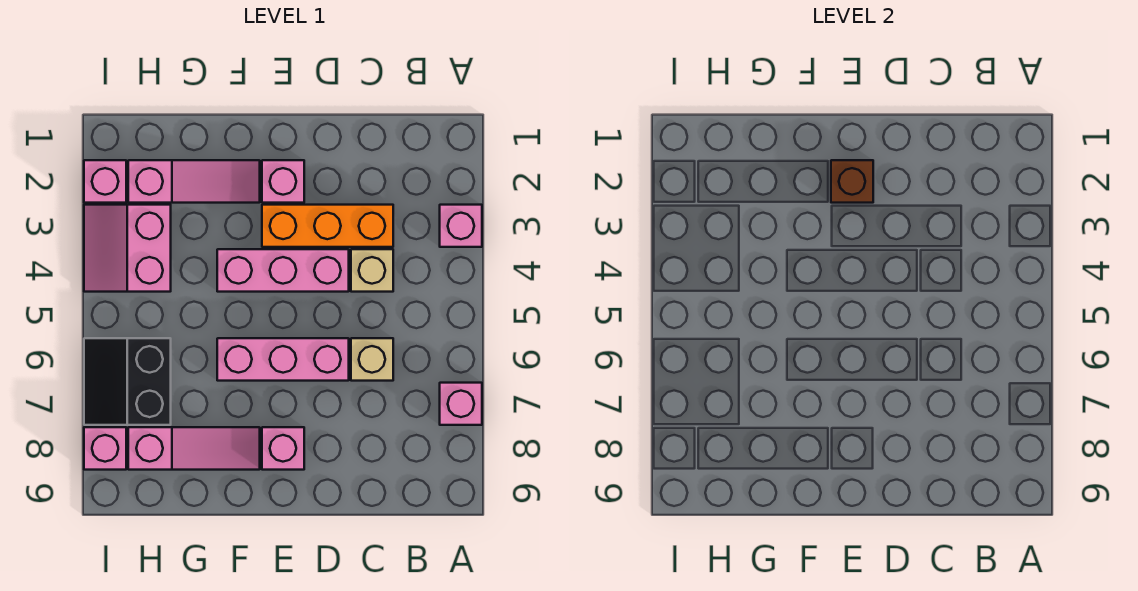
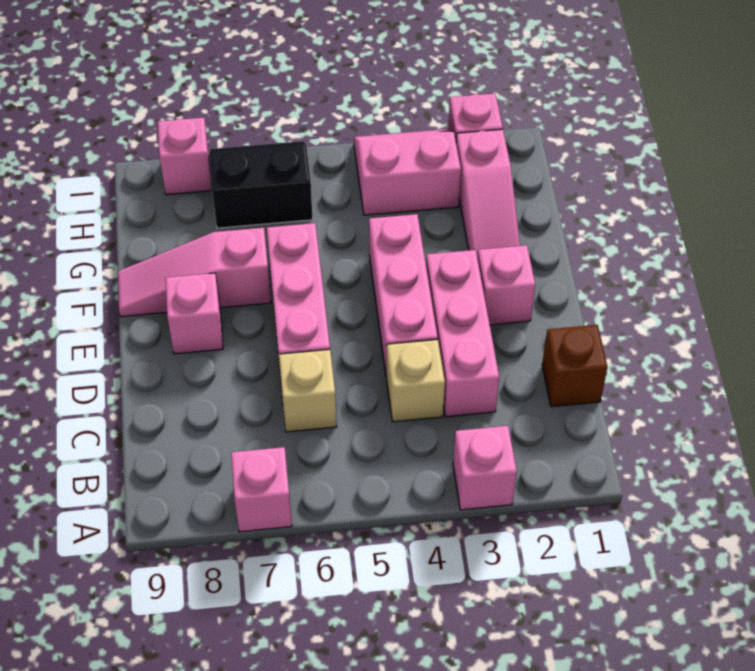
orange 1x3 brick [262,205,393,247] -> pink 1x3 brick [426,250,499,417]
brown 1x1 brick [831,160,873,203] -> brown 1x1 brick moved to [542,325,607,407]
pink 1x3 slope [128,427,260,470] -> pink 1x3 slope turned to [118,228,271,317]

